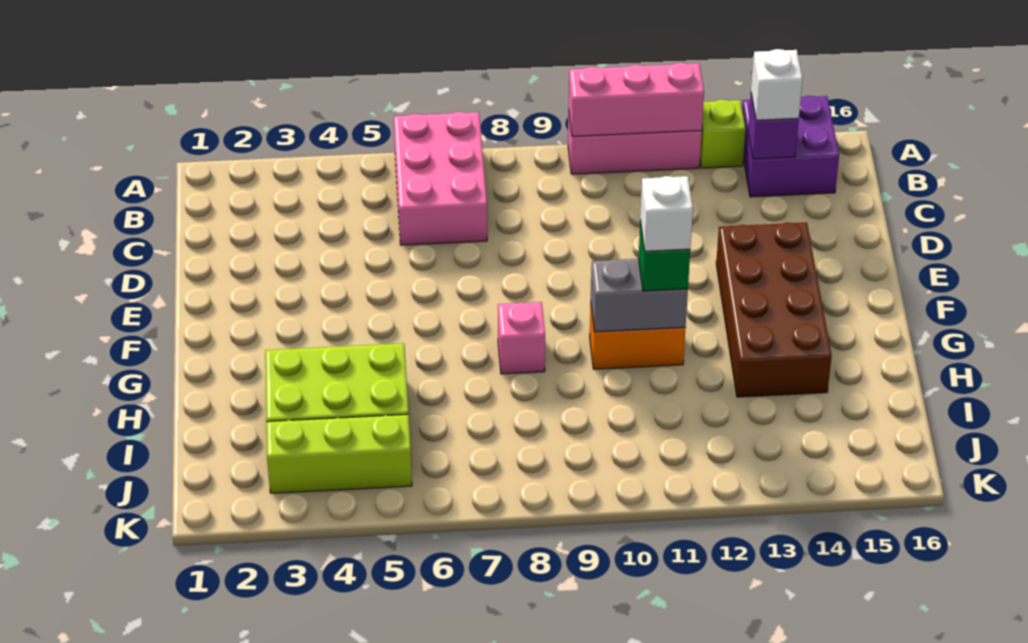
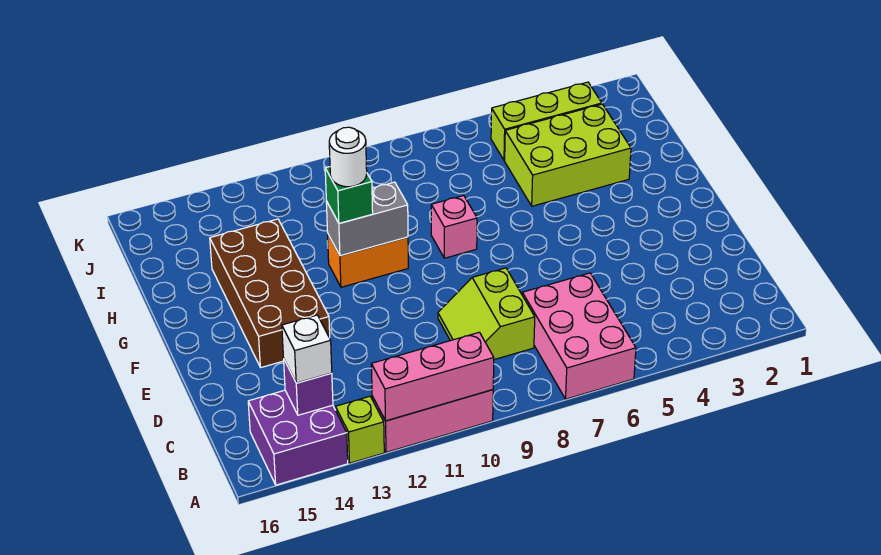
none -> lime 2x2 slope [438,268,535,360]
white 1x1 brick [640,176,693,251] -> white 1x1 round brick [329,127,367,187]

